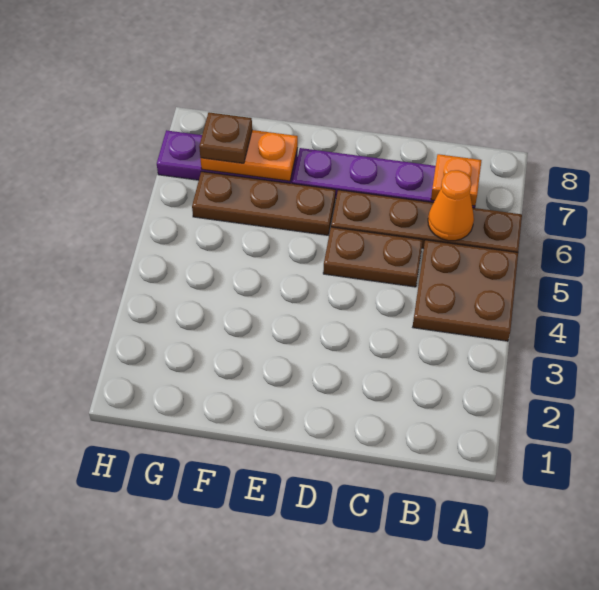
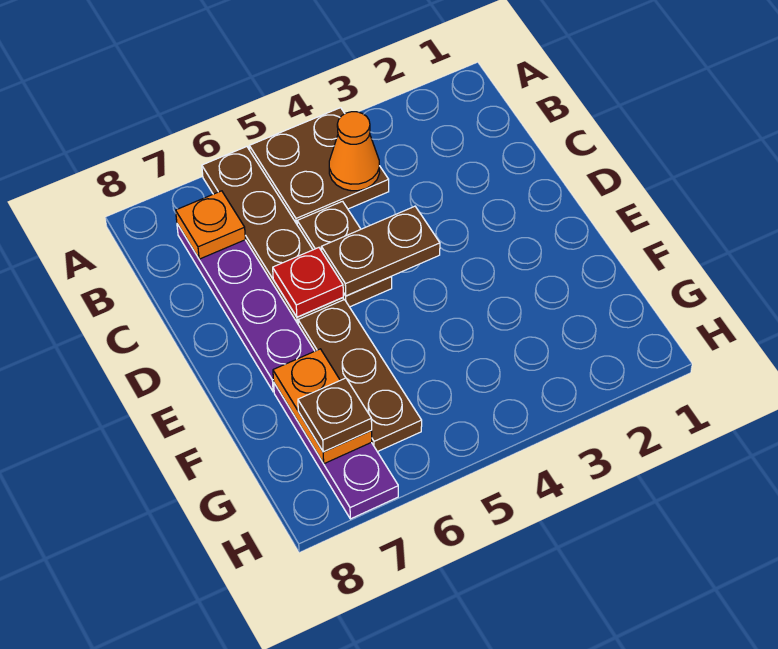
orange 1x1 cone [428,170,474,241] -> orange 1x1 cone moved to [329,112,380,191]
none -> brown 1x2 plate [321,206,440,296]
none -> red 1x1 plate [273,248,343,317]

